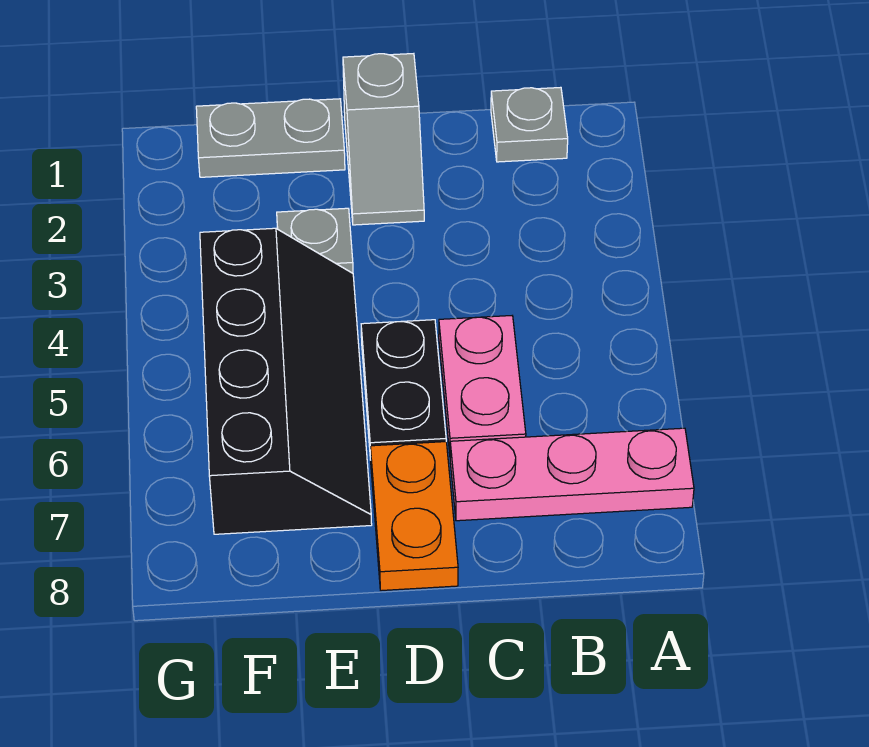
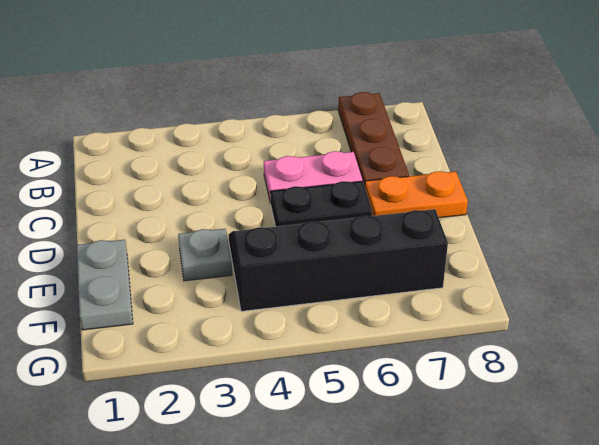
pink 1x3 plate [450,428,694,521] -> brown 1x3 plate [338,92,409,186]
grey 1x1 plate [491,87,568,162] -> none
grey 1x2 slope [343,54,424,225] -> none

